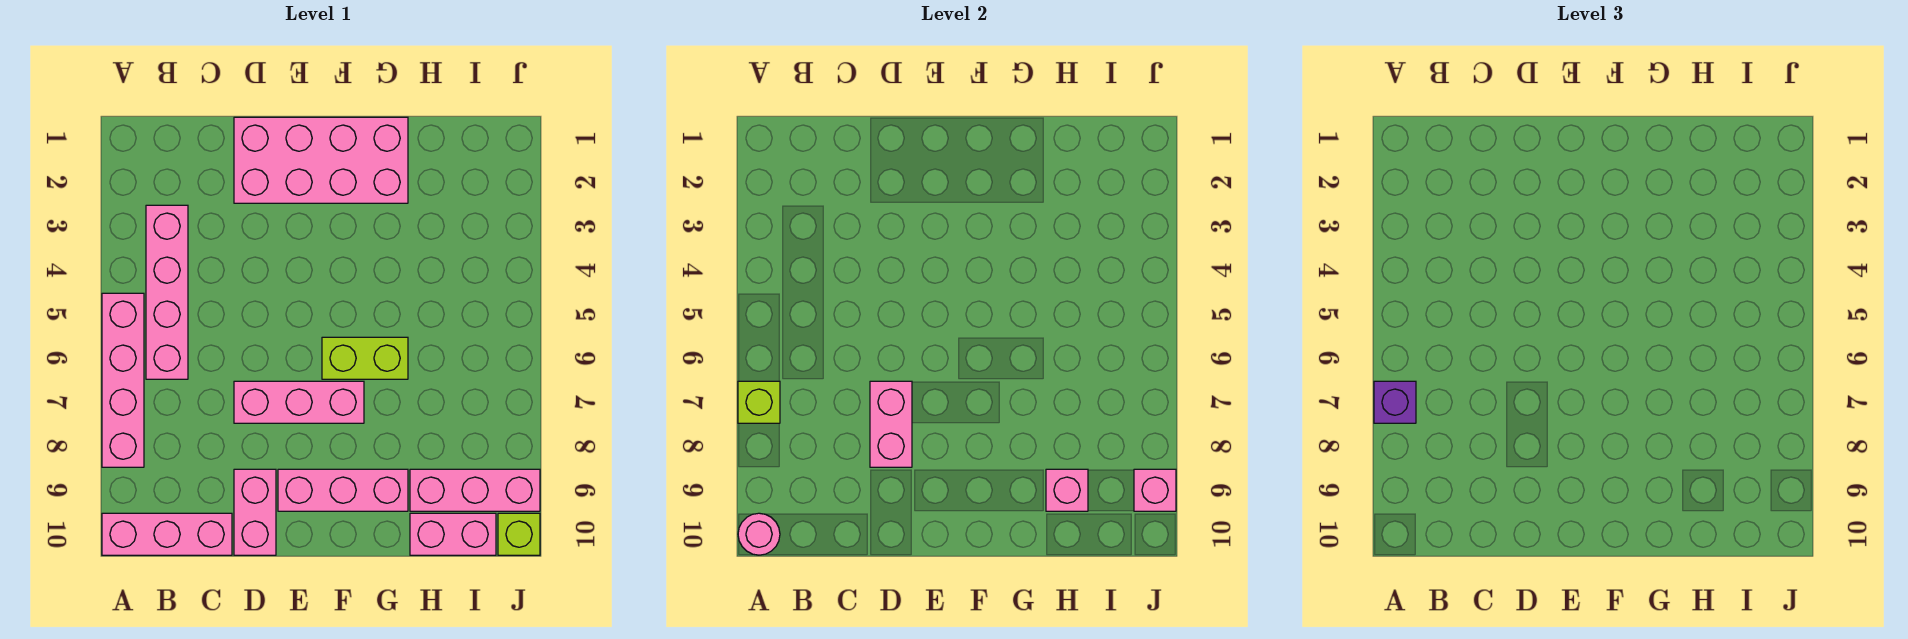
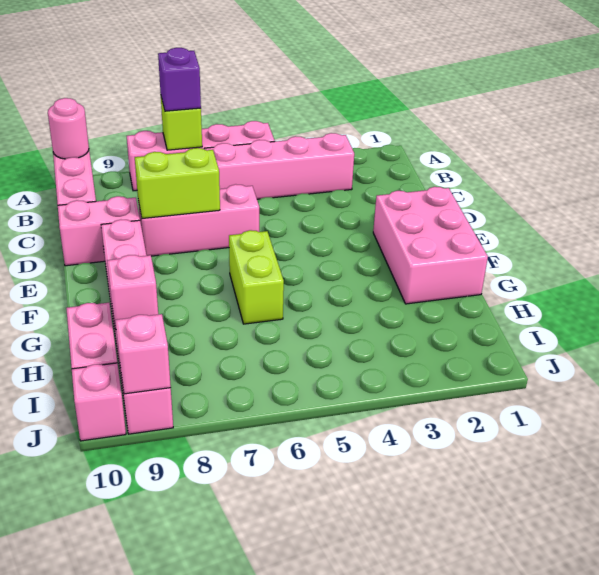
pink 2x4 brick [234,117,408,203] -> pink 2x3 brick [373,187,488,304]
pink 1x3 brick [234,381,364,423] -> pink 1x3 brick turned to [138,184,259,256]
pink 1x2 brick [870,381,912,467] -> lime 1x2 brick [135,148,220,218]
lime 1x1 brick [498,513,540,555] -> pink 1x1 brick [72,363,126,441]

